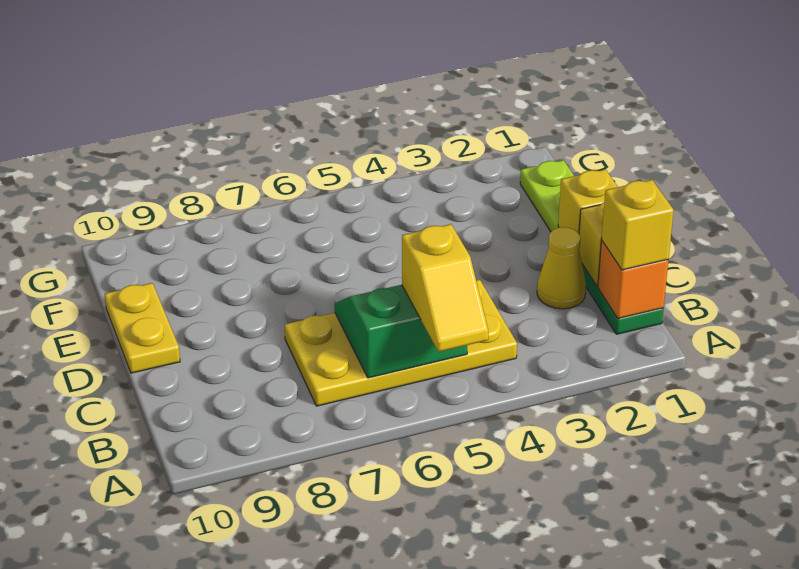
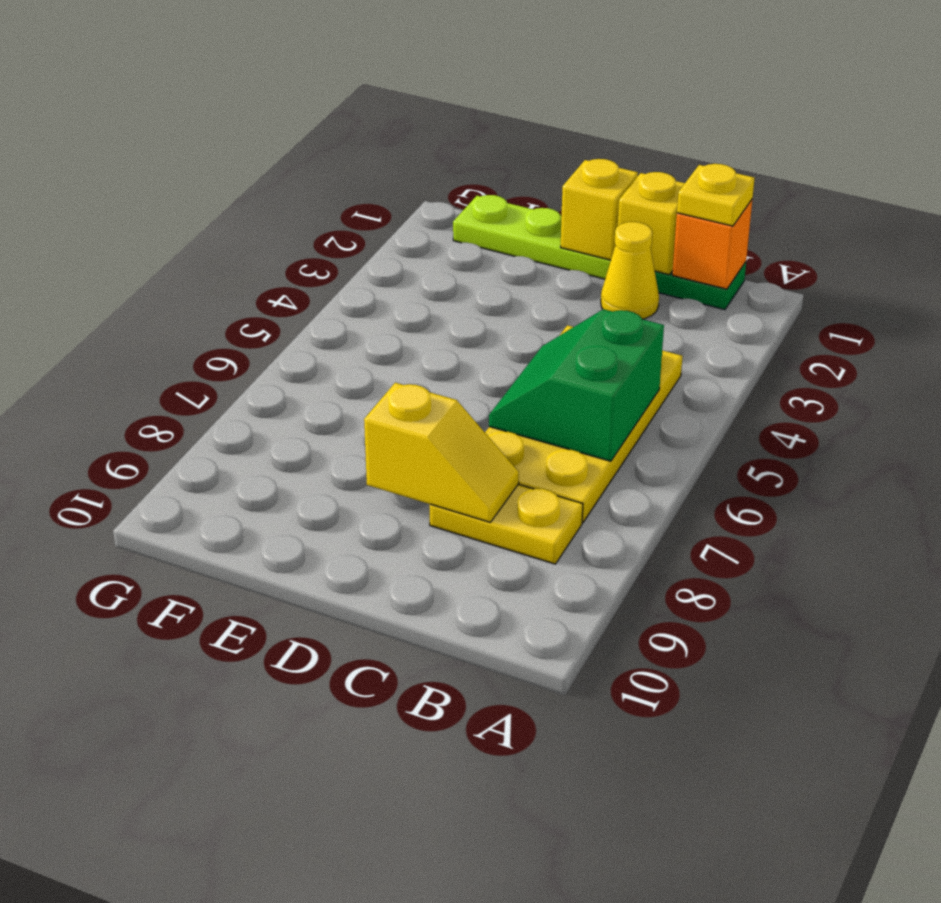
yellow 1x2 slope [402,224,488,352] -> yellow 1x2 slope moved to [364,383,519,522]
yellow 1x1 brick [602,180,674,270] -> yellow 1x1 plate [677,164,755,226]
yellow 1x2 plate [105,283,180,373] -> yellow 1x2 plate moved to [429,485,583,564]

